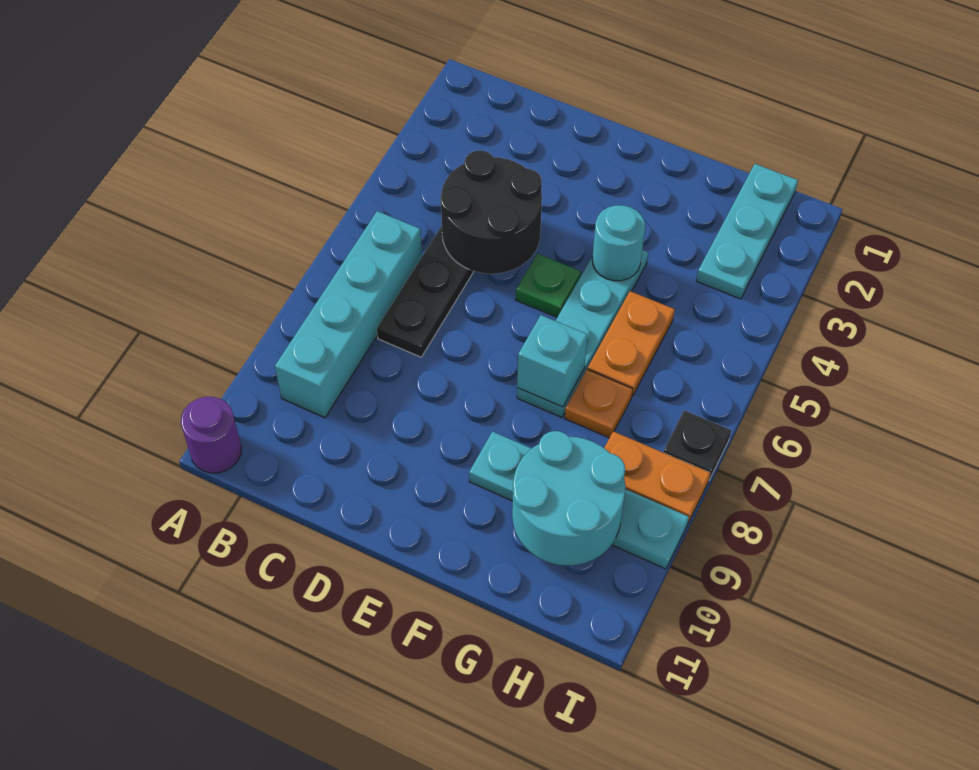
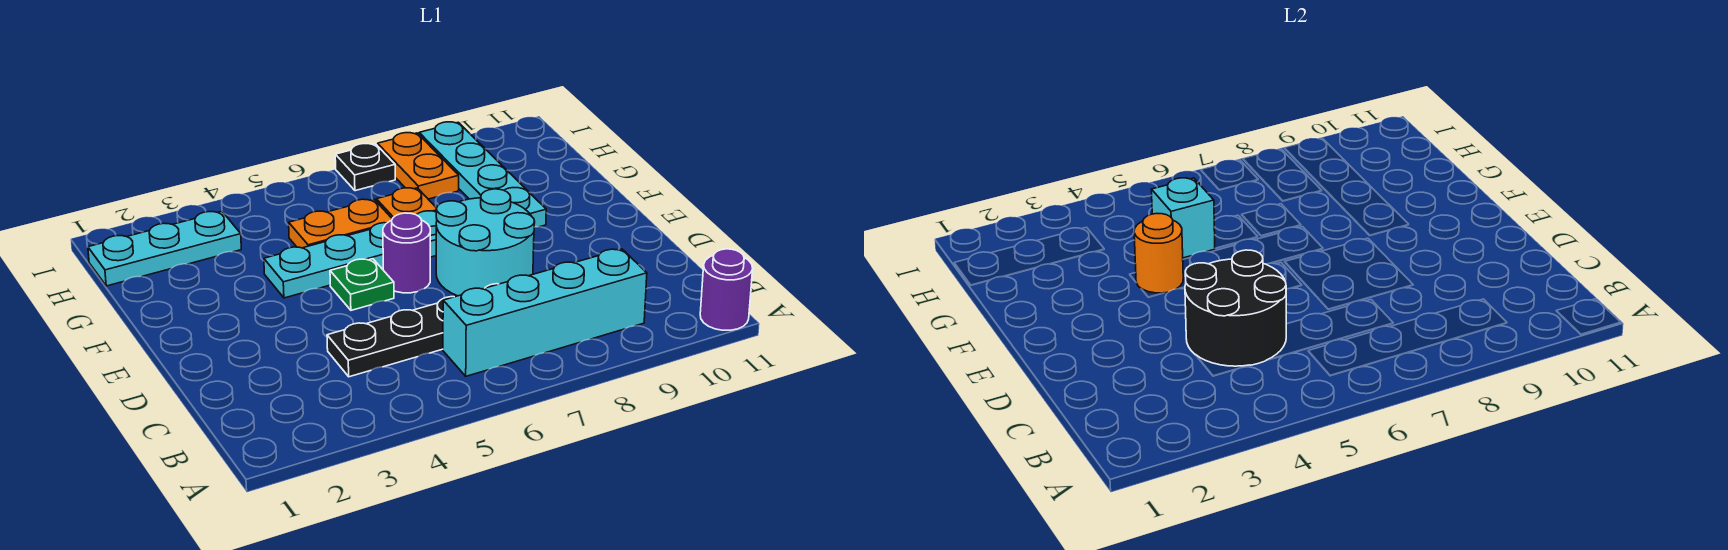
none -> purple 1x1 round brick [383,213,430,293]
cyan 1x1 round brick [592,205,645,281] -> orange 1x1 round brick [1134,214,1183,293]
cyan 1x1 brick [517,315,587,407] -> cyan 1x1 brick moved to [1151,178,1215,258]
cyan 2x2 round brick [512,431,625,566] -> cyan 2x2 round brick moved to [436,189,535,296]

